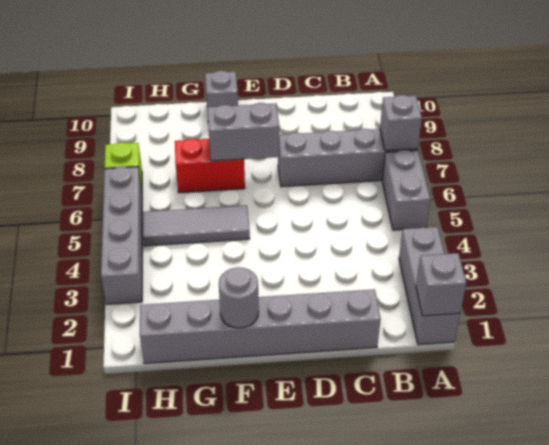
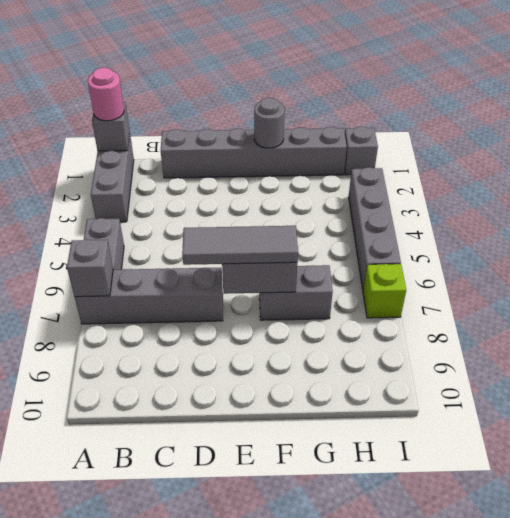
none -> pink 1x1 round brick [88,68,124,121]
grey 1x3 tile [143,205,250,246] -> grey 1x3 tile moved to [182,226,298,265]
red 1x2 brick [175,139,245,193] -> grey 1x2 brick [259,265,333,320]
grey 1x1 brick [205,71,238,111] -> grey 1x1 brick moved to [344,126,378,175]

